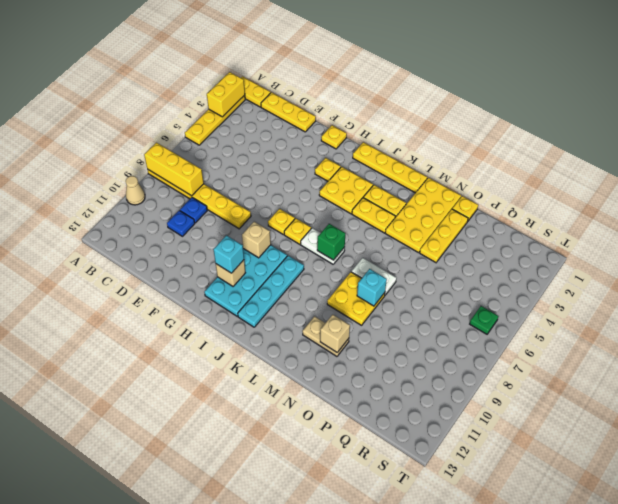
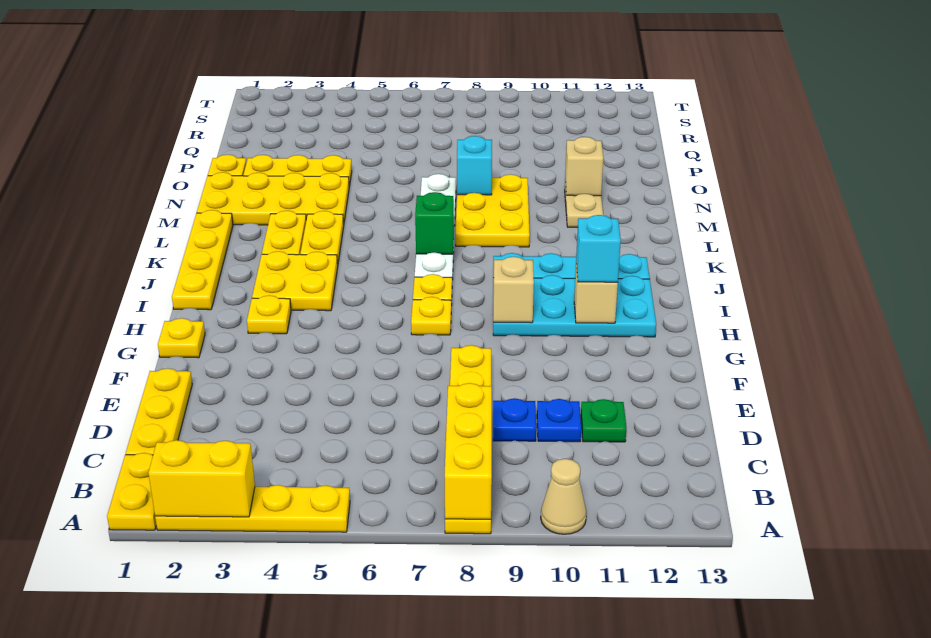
yellow 2x2 plate [327,272,385,325] -> yellow 2x3 plate [456,174,530,247]
green 1x1 plate [470,306,498,334] -> green 1x1 plate moved to [581,399,626,442]

